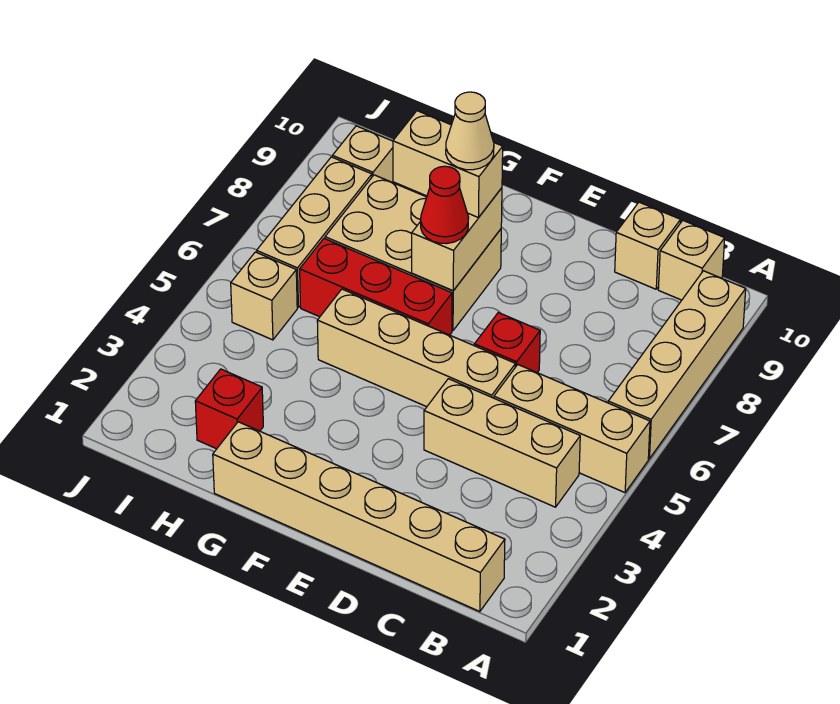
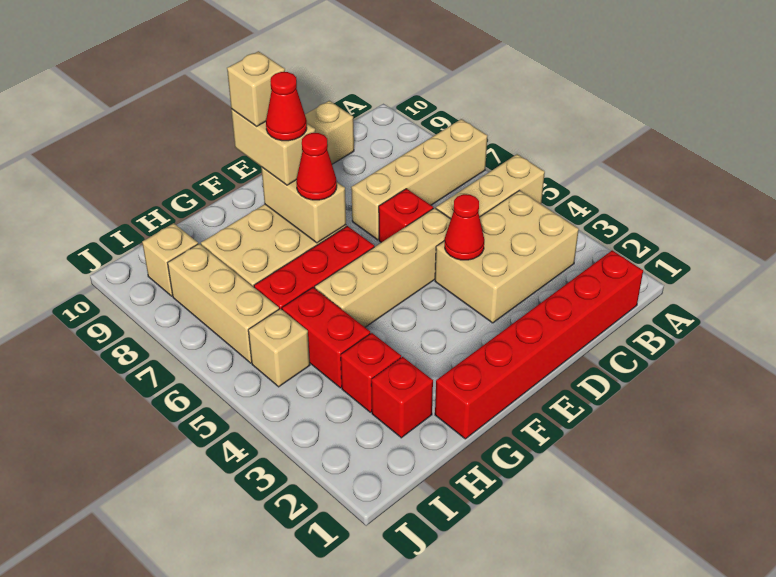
tan 1x4 brick [608,271,746,459] -> tan 1x4 brick turned to [351,119,487,240]
tan 1x6 brick [213,422,505,612] -> red 1x6 brick [435,250,643,439]
tan 1x3 brick [424,379,580,507] -> tan 2x3 brick [435,190,579,323]
tan 1x1 brick [658,221,725,300] -> tan 1x1 brick moved to [227,51,285,126]
none -> red 1x1 cone [445,194,484,260]
tan 1x2 brick [393,111,503,218] -> tan 1x2 brick turned to [231,109,315,185]
tan 1x1 cone [446,92,494,170] -> red 1x1 cone [266,72,307,141]
none -> red 1x1 brick [341,333,401,412]
none -> red 1x2 brick [282,287,370,388]

